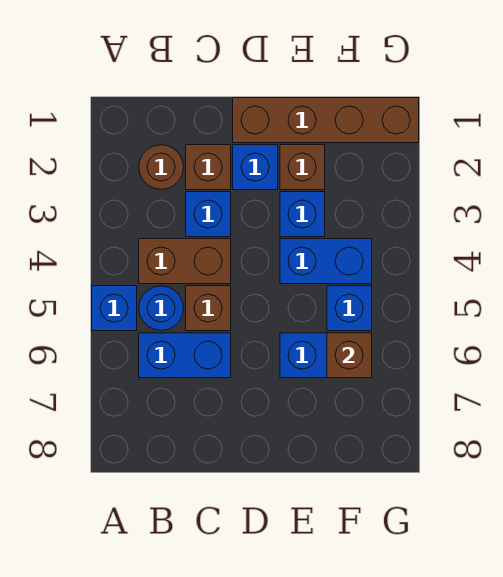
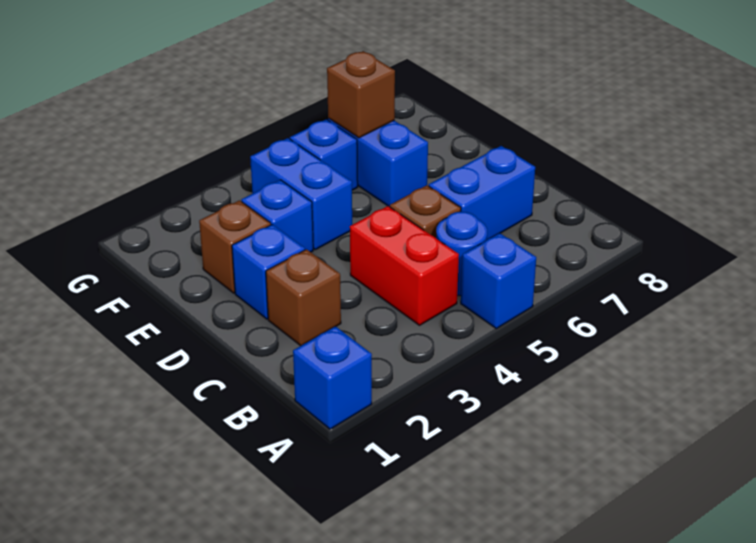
brown 1x1 round brick [139,145,183,189] -> none
brown 1x2 brick [139,239,231,284] -> red 1x2 brick [350,206,459,325]
blue 1x2 brick [139,333,231,378] -> blue 1x2 brick turned to [429,146,535,240]
blue 1x1 brick [186,192,231,237] -> blue 1x1 brick moved to [293,326,372,429]
brown 1x4 brick [233,98,419,143] -> none

